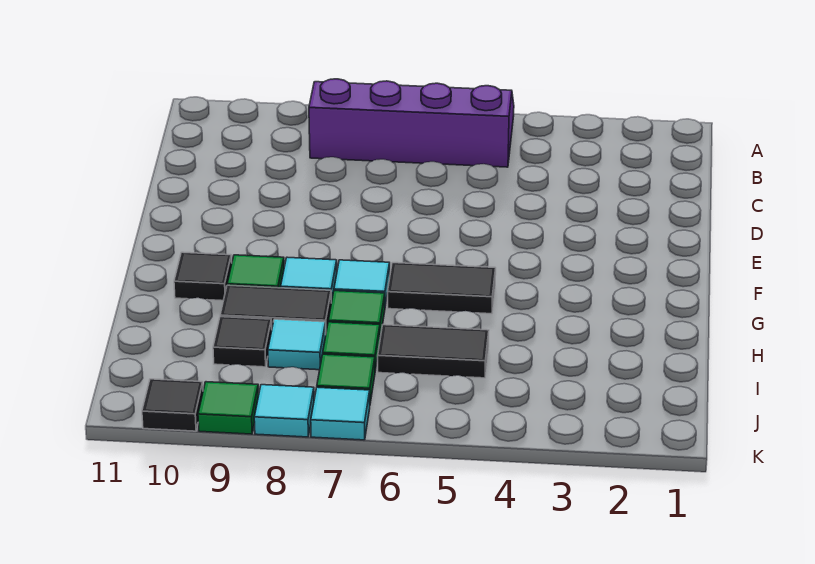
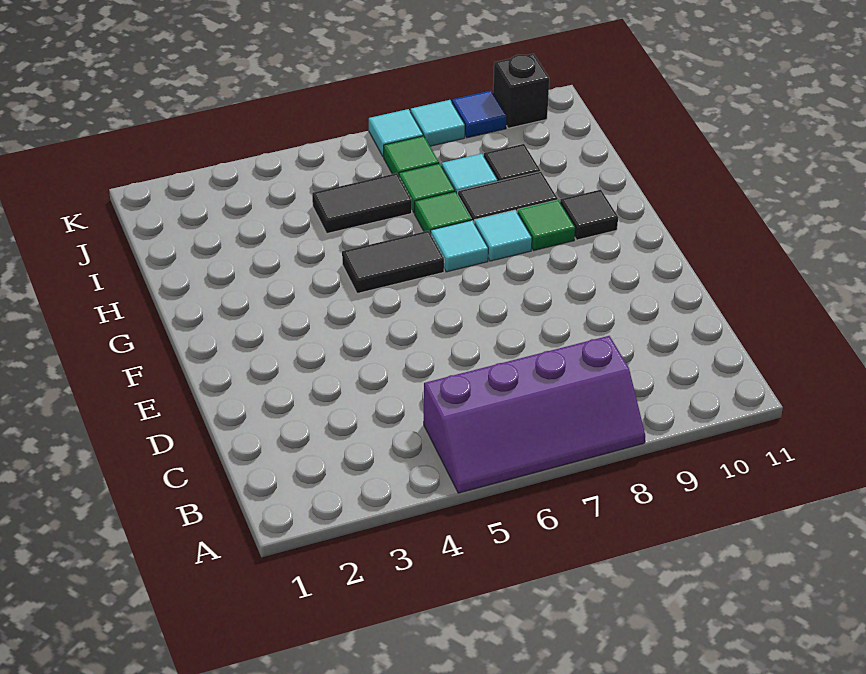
green 1x1 tile [198,382,259,434] -> blue 1x1 tile [452,91,507,138]
black 1x1 tile [142,379,203,431] -> black 1x1 brick [493,54,549,128]

